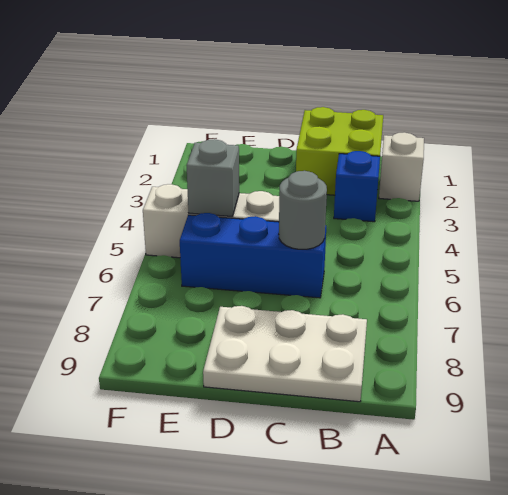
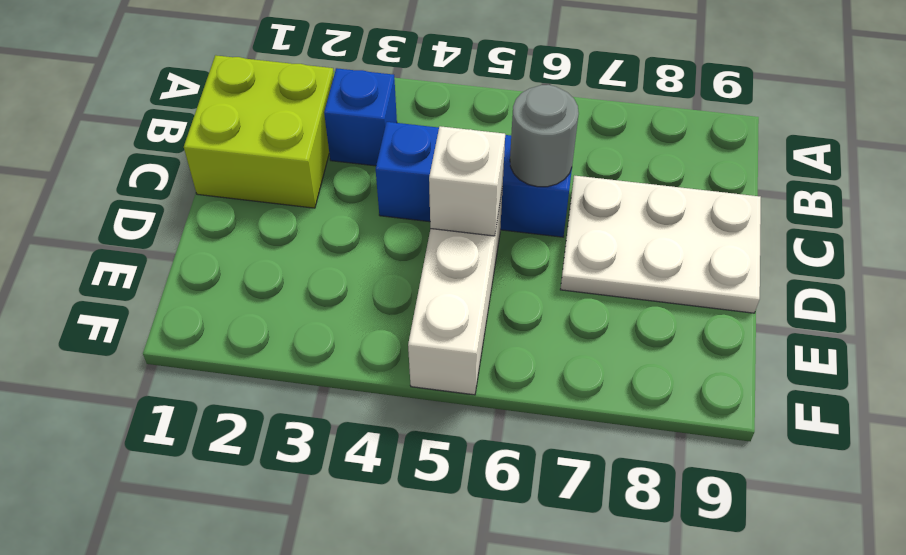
white 1x1 brick [379,132,424,201] -> white 1x1 brick moved to [429,126,505,236]
white 2x3 plate [203,306,367,402] -> white 2x3 plate turned to [560,176,761,313]
blue 1x3 brick [180,213,326,298] -> blue 1x3 brick turned to [376,122,572,237]
grey 1x1 brick [186,139,239,216] -> none

